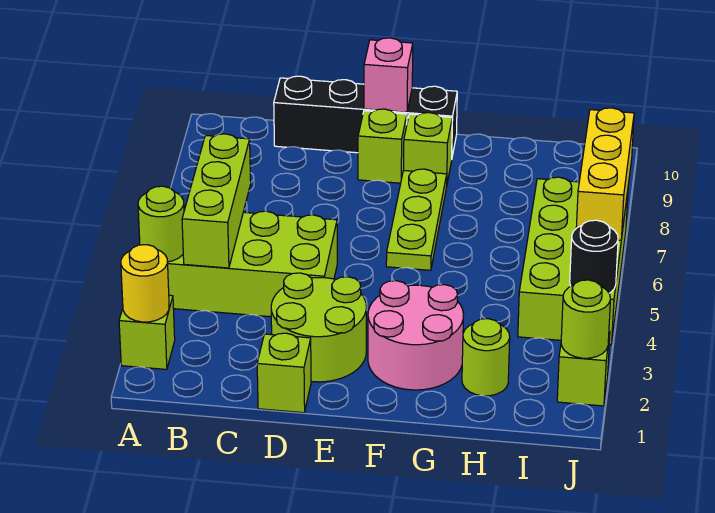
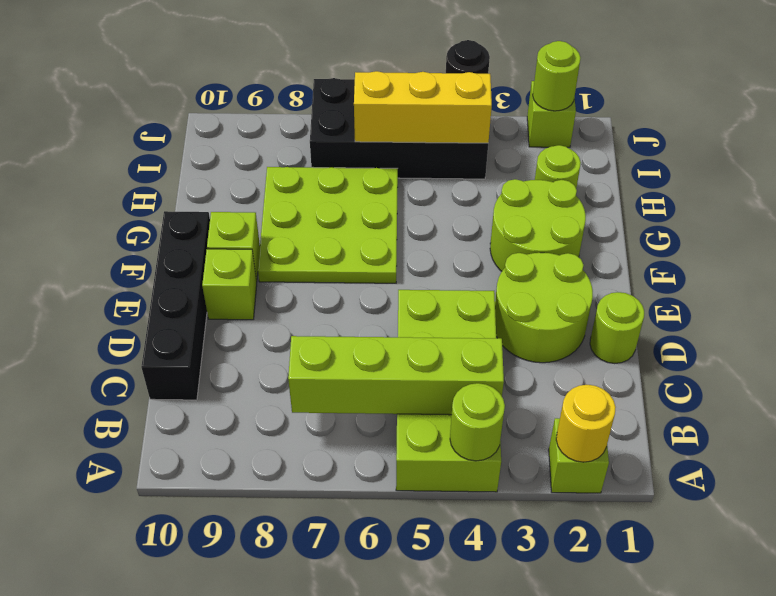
lime 1x3 brick [182,134,251,268] -> lime 1x4 brick [288,336,504,415]
lime 1x1 brick [257,333,311,413] -> lime 1x1 round brick [590,292,644,364]
pink 1x1 brick [364,38,413,112] -> none
pink 2x2 round brick [368,281,463,390] -> lime 2x2 round brick [490,179,586,271]
lime 1x3 plate [386,169,447,270] -> lime 3x3 plate [258,167,398,283]
lime 2x4 brick [518,177,628,344] -> black 2x4 brick [310,78,488,179]
yellow 1x3 brick [576,108,634,240] -> yellow 1x3 brick moved to [354,71,492,143]

